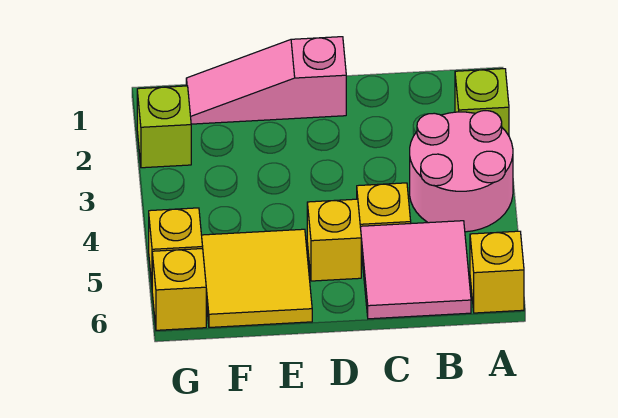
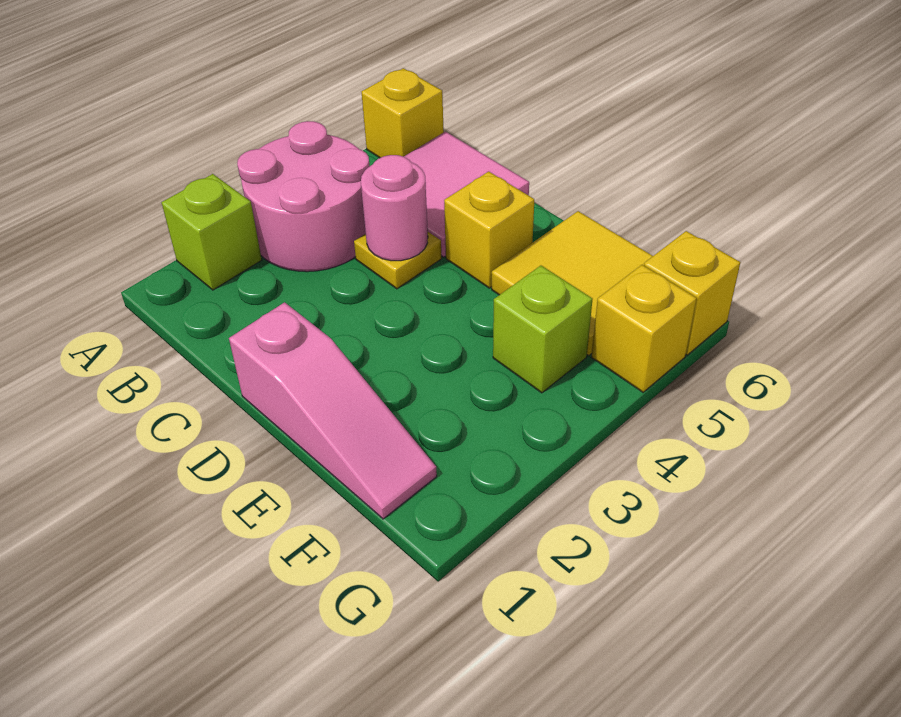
none -> pink 1x1 round brick [361,155,428,261]
lime 1x1 brick [137,86,191,168] -> lime 1x1 brick moved to [493,266,592,393]

